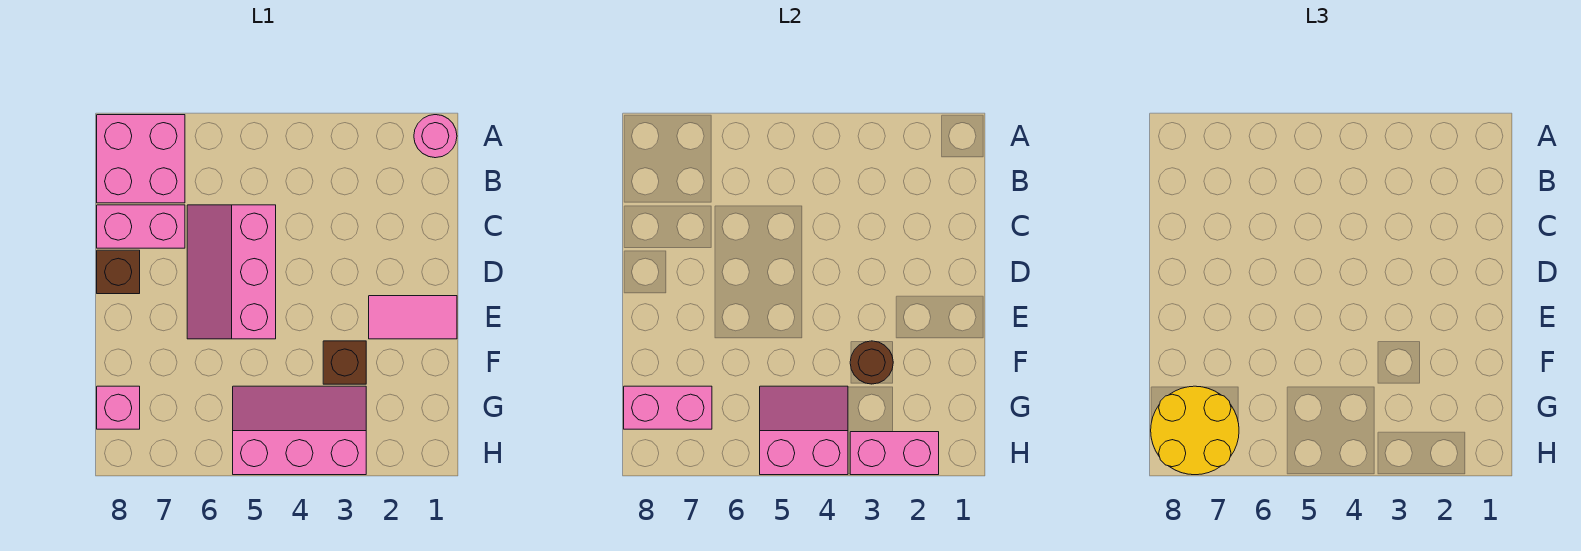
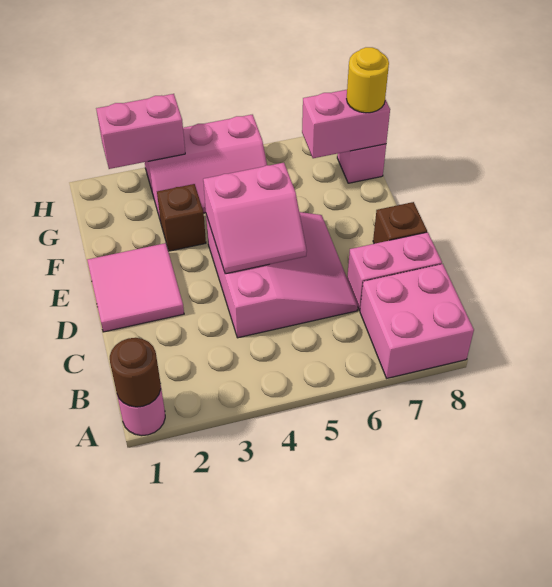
pink 2x3 slope [187,205,276,339] -> pink 3x3 slope [206,212,358,338]
pink 1x2 tile [369,296,457,339] -> pink 2x2 tile [87,243,184,332]
brown 1x1 round brick [850,341,893,384] -> brown 1x1 round brick moved to [110,338,161,407]
pink 2x2 slope [760,386,848,475] -> pink 2x2 slope moved to [203,163,307,274]
yellow 2x2 round brick [1151,386,1239,475] -> yellow 1x1 round brick [347,47,389,113]

